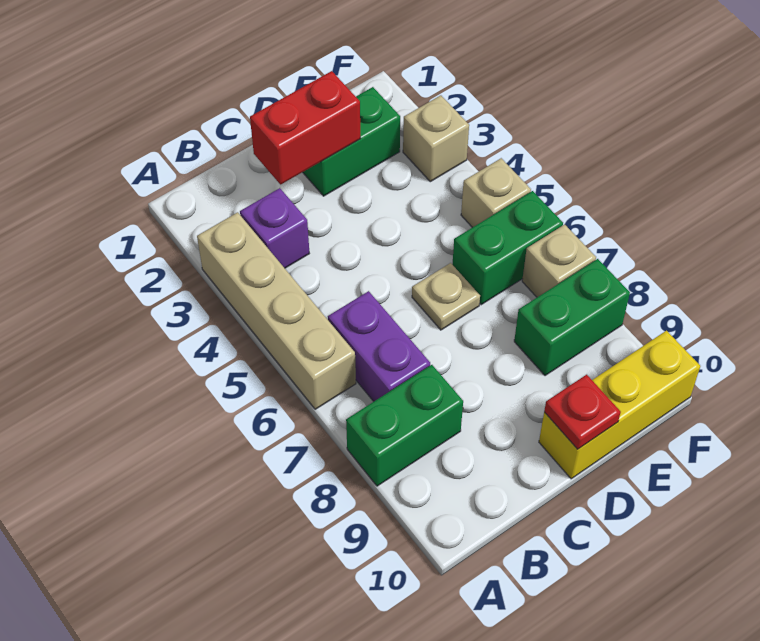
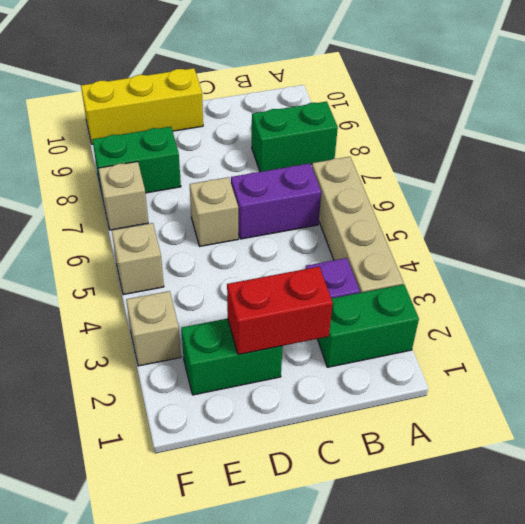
purple 1x2 brick [328,291,430,401] -> purple 1x2 brick turned to [231,163,321,239]
tan 1x1 plate [412,263,480,330] -> tan 1x1 brick [190,177,238,246]
red 1x1 plate [544,375,621,449] -> none
green 1x2 brick [452,191,563,305] -> green 1x2 brick moved to [318,284,419,367]

